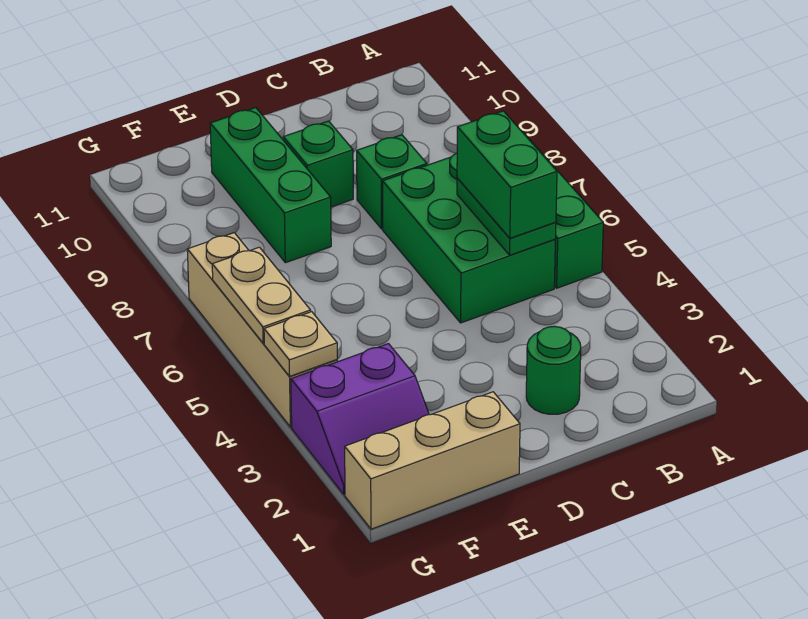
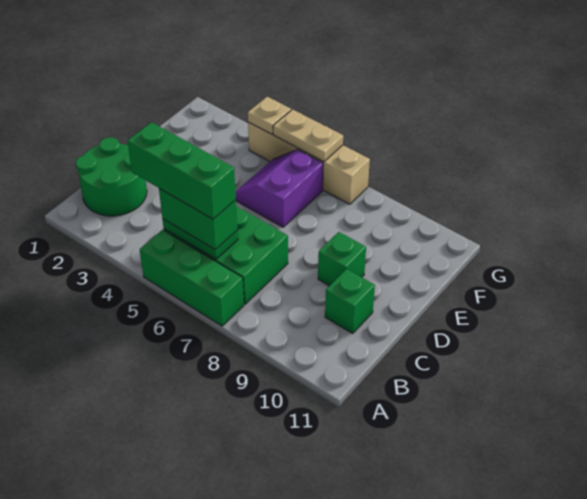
green 1x1 round brick [526,326,581,414] -> green 2x2 round brick [76,137,147,216]
green 1x1 brick [357,135,427,229] -> green 1x1 brick moved to [325,269,375,333]
tan 1x3 brick [345,392,520,529] -> none
green 1x3 brick [210,108,331,263] -> green 1x3 brick moved to [128,122,236,219]
purple 2x2 slope [291,344,429,495] -> purple 2x2 slope moved to [236,150,323,227]

